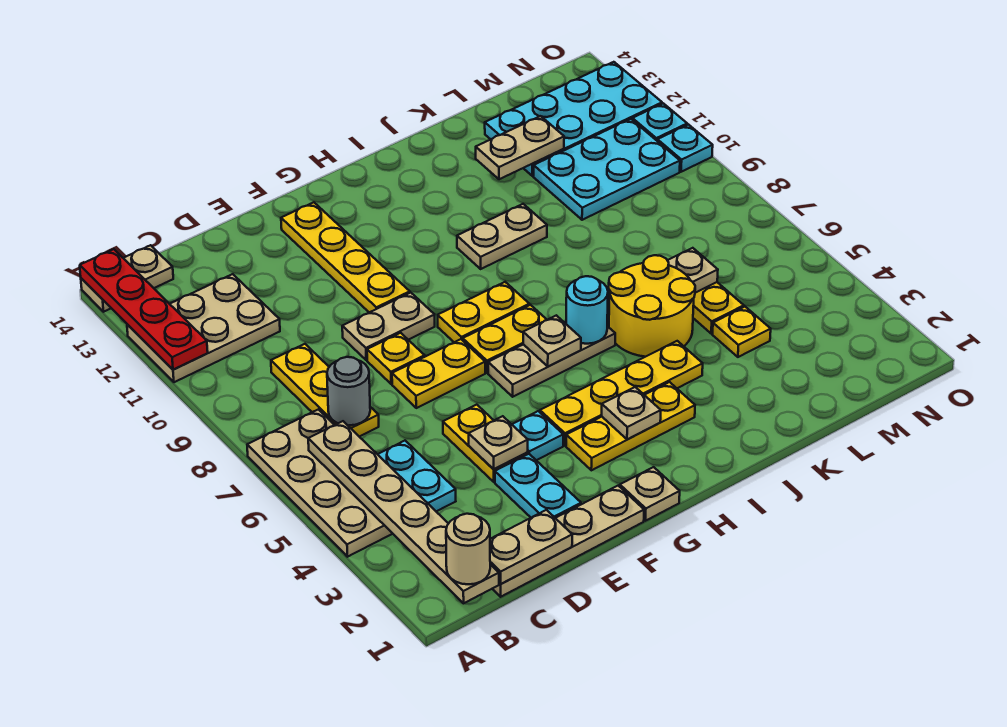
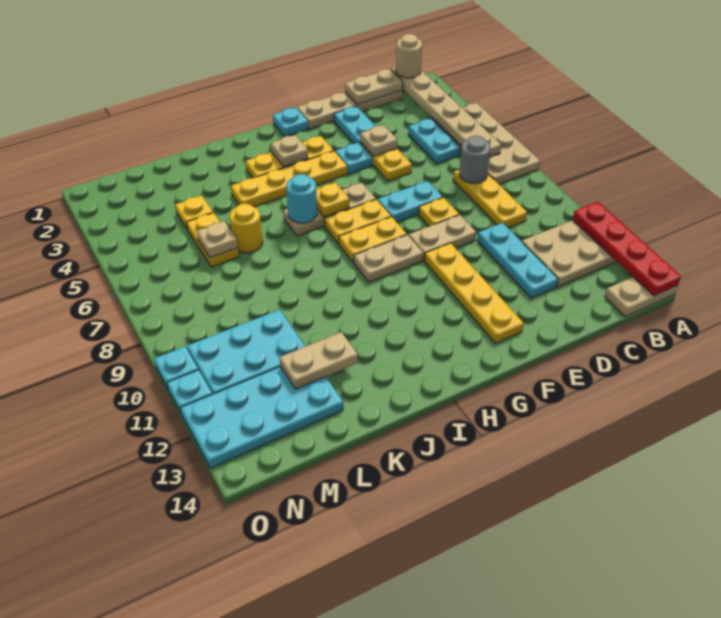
none -> cyan 1x3 plate [477,223,558,298]
yellow 1x2 plate [392,339,485,408] -> cyan 1x2 plate [378,181,443,222]
tan 1x1 plate [620,467,680,521] -> cyan 1x1 plate [273,108,308,137]
tan 1x1 plate [523,315,581,367] -> yellow 1x1 plate [316,183,349,217]
tan 1x2 plate [457,204,547,269] -> tan 1x2 plate moved to [354,235,423,282]
yellow 2x2 round brick [609,255,695,357] -> yellow 1x1 round brick [230,204,263,253]

